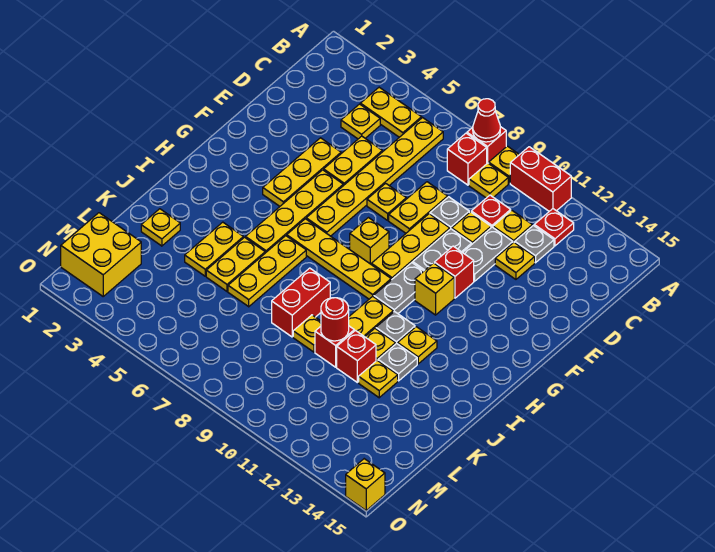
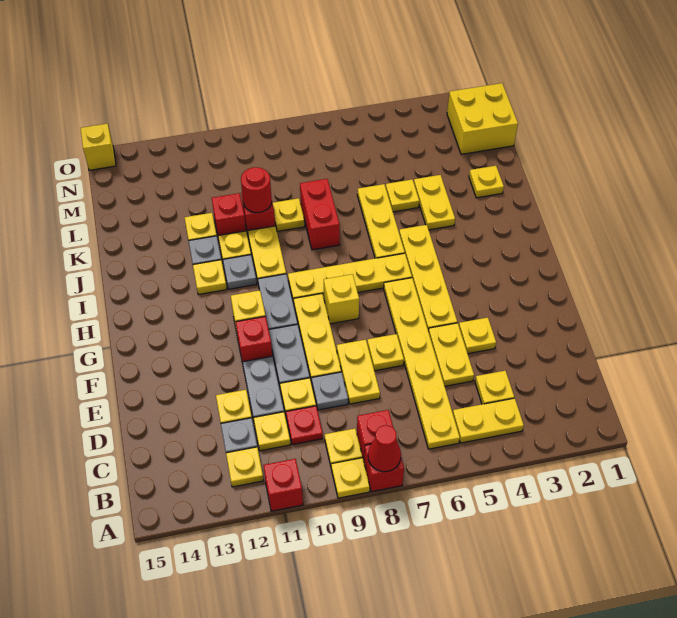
red 1x2 brick [510,147,571,211] -> red 1x1 brick [263,459,303,511]
red 1x1 plate [534,209,574,246] -> yellow 1x1 plate [226,447,264,487]
yellow 1x3 plate [263,138,341,206] -> yellow 1x1 plate [459,318,496,354]
yellow 1x2 plate [206,237,265,291] -> yellow 1x1 plate [386,180,419,212]

